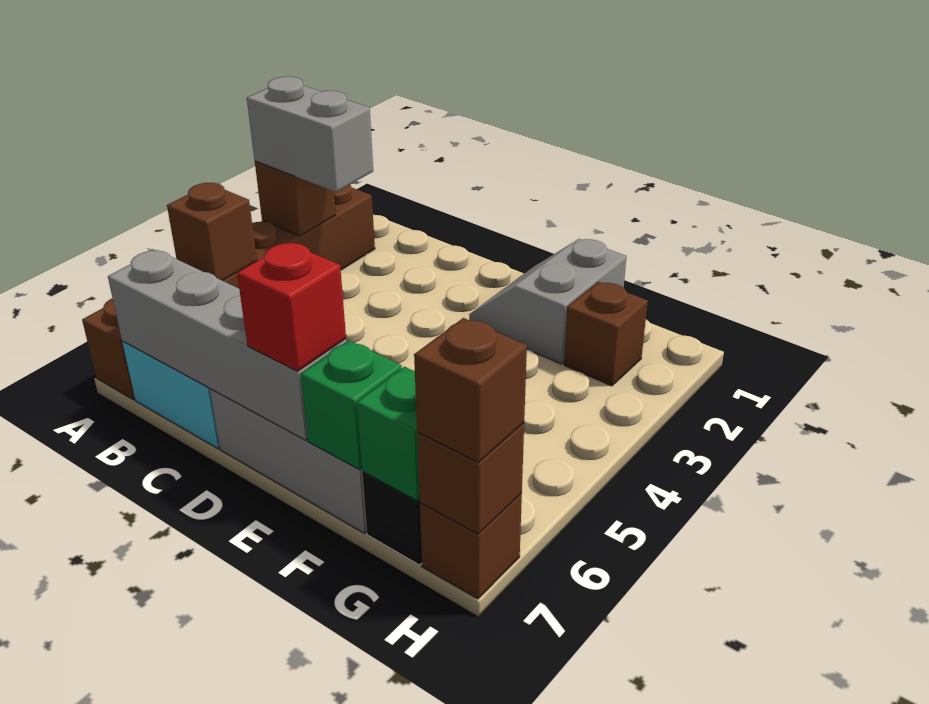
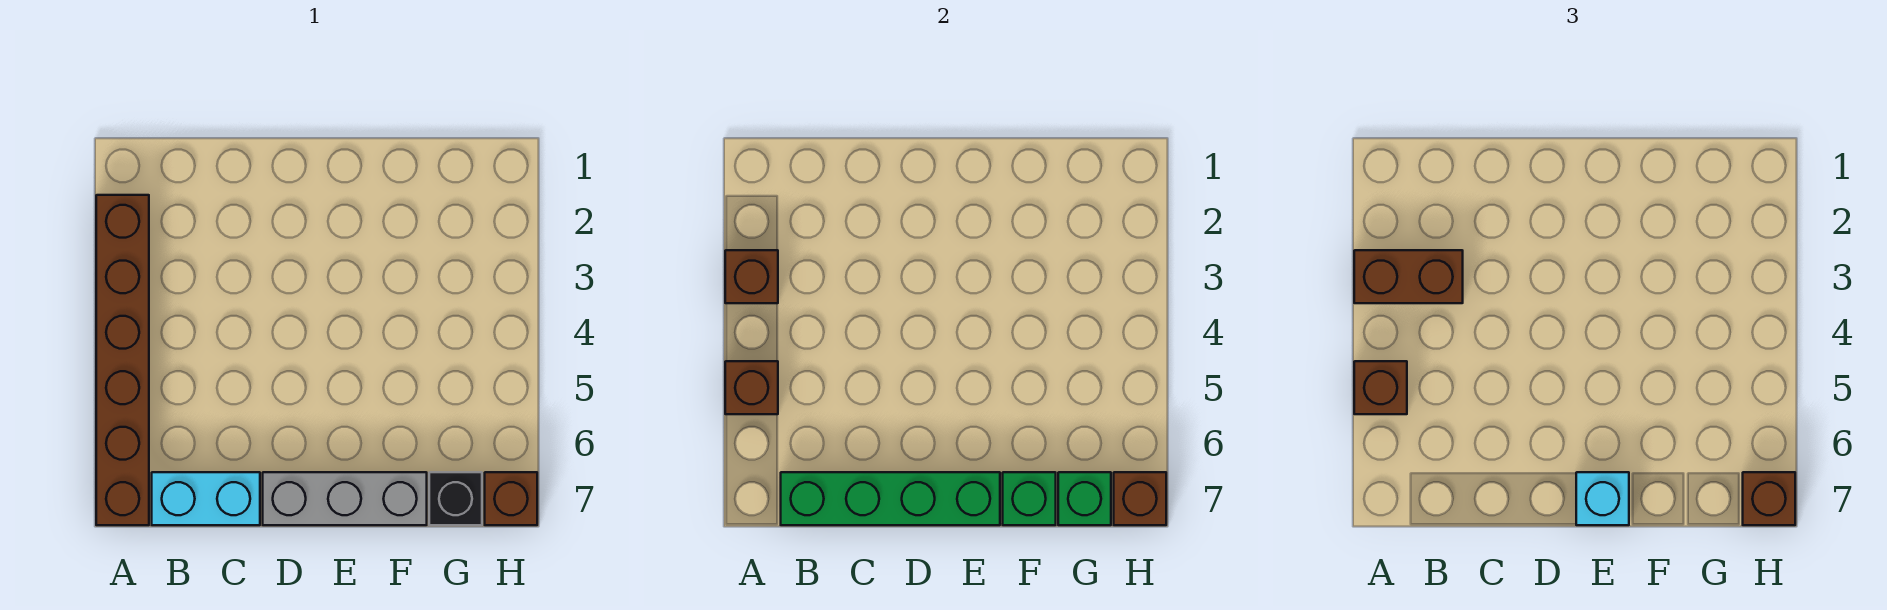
grey 1x2 brick [247,77,373,192] -> brown 1x2 brick [1354,250,1463,303]
grey 1x4 brick [108,250,346,440] -> green 1x4 brick [781,472,1000,525]
grey 2x2 slope [469,239,627,364] -> none
red 1x1 brick [237,243,346,371] -> cyan 1x1 brick [1576,472,1629,525]
brown 1x1 brick [564,282,648,386] -> brown 1x1 brick moved to [1354,361,1407,414]

